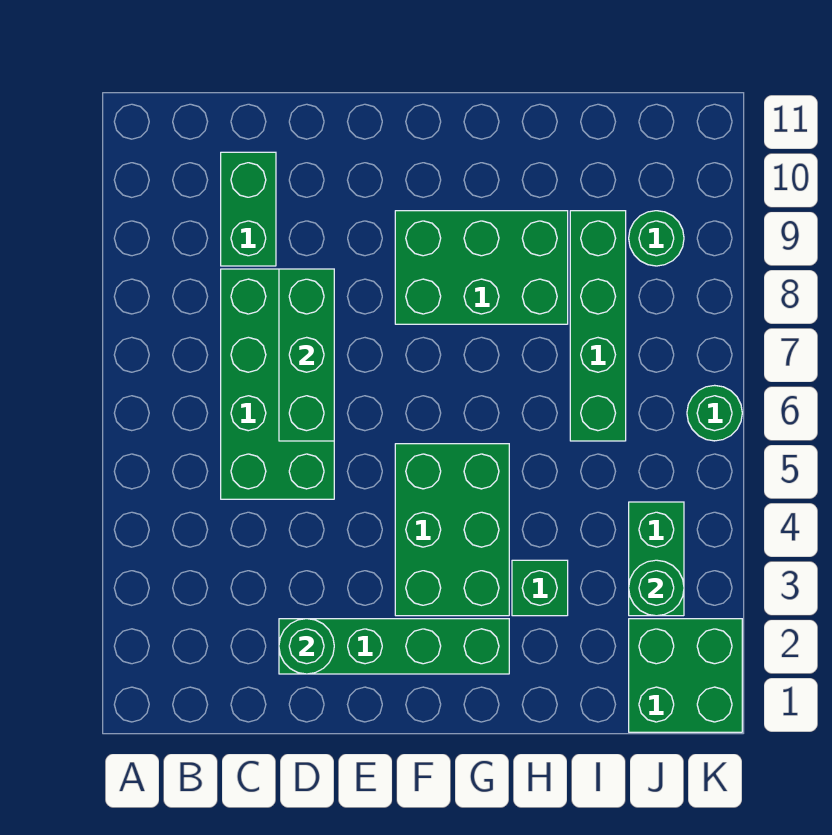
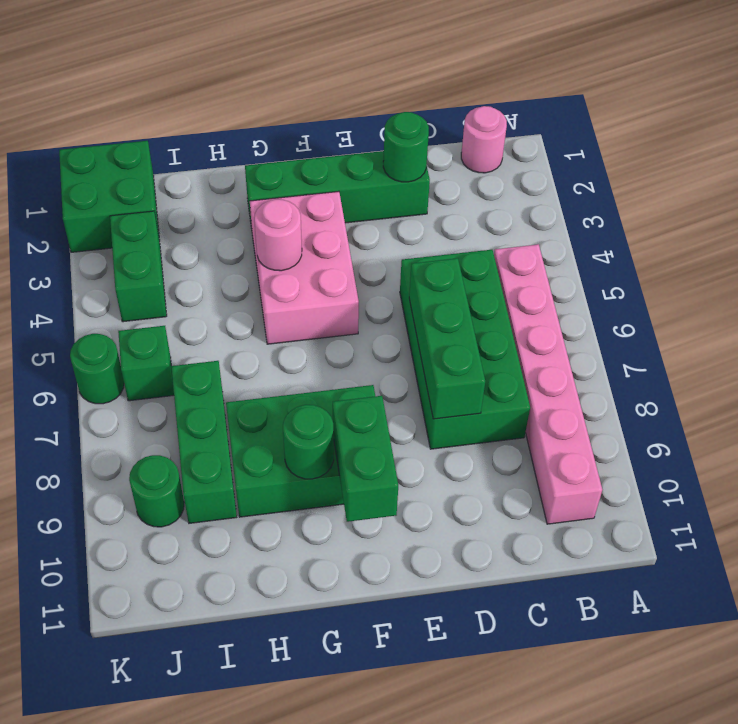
none -> pink 1x1 round brick [461,106,507,173]
none -> pink 1x6 brick [494,244,602,524]
green 1x2 brick [221,152,276,266] -> green 1x2 brick moved to [333,396,398,522]
green 2x3 brick [395,444,509,616] -> pink 2x3 brick [250,191,359,344]
none -> pink 1x1 round brick [254,199,302,271]
green 1x1 brick [512,560,568,616] -> green 1x1 brick moved to [118,326,174,401]
green 1x4 brick [570,211,626,441] -> green 1x3 brick [171,361,237,523]
green 1x1 round brick [629,560,684,616] -> green 1x1 round brick moved to [283,405,334,479]

